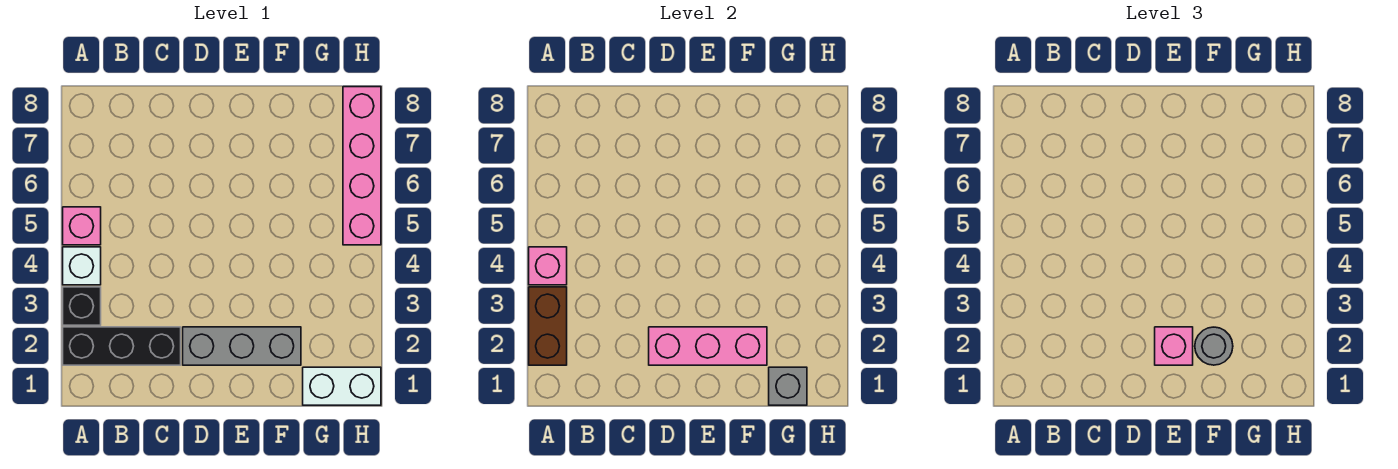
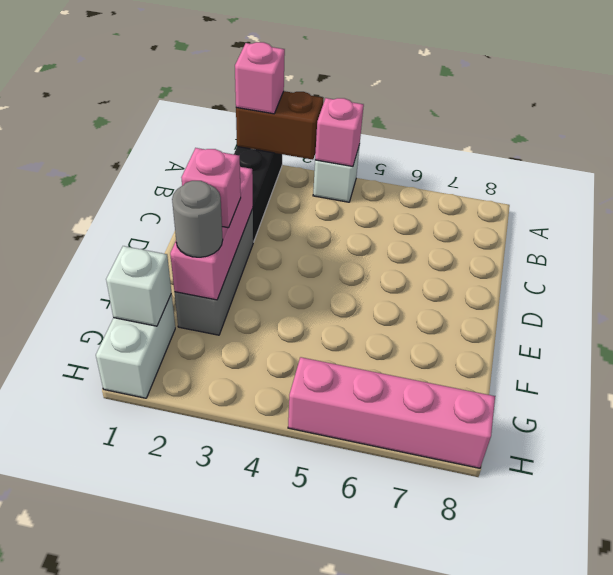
black 1x1 brick [63,287,101,325] -> none
pink 1x1 brick [63,207,101,245] -> pink 1x1 brick moved to [235,42,285,114]
grey 1x1 brick [769,367,807,405] -> white 1x1 brick [106,246,172,326]

